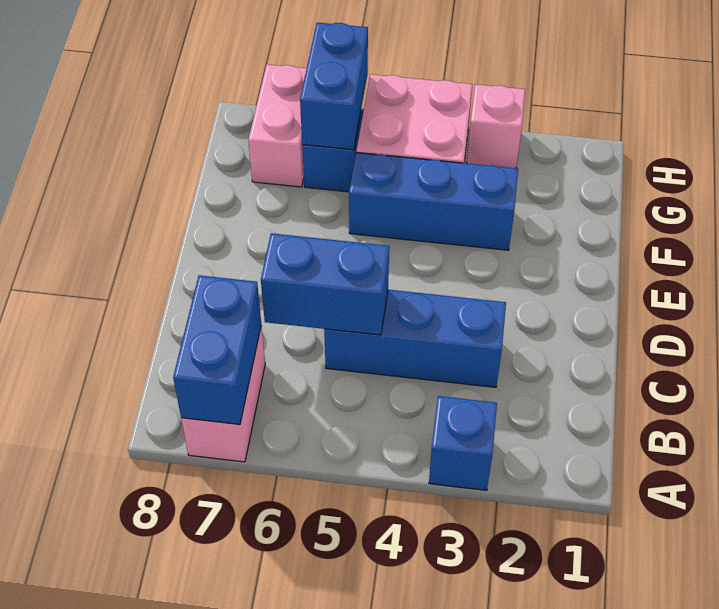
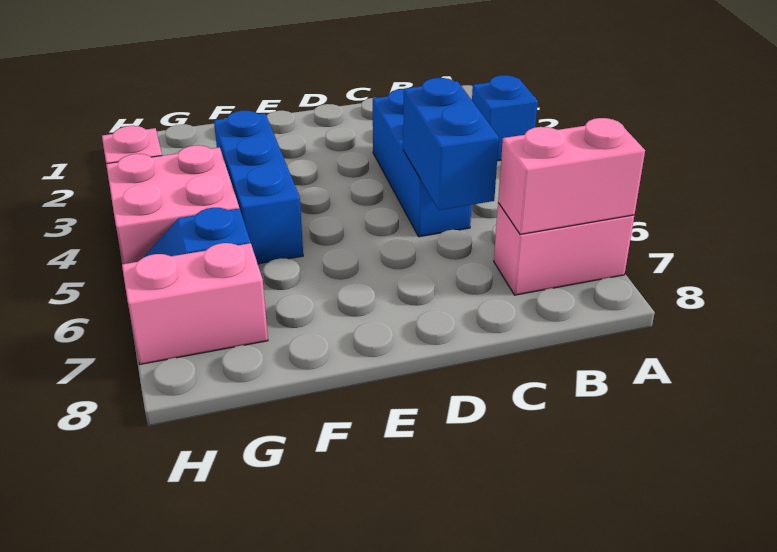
blue 1x2 brick [173,275,261,424] -> pink 1x2 brick [498,118,645,234]
blue 1x2 brick [300,23,368,150] -> none

